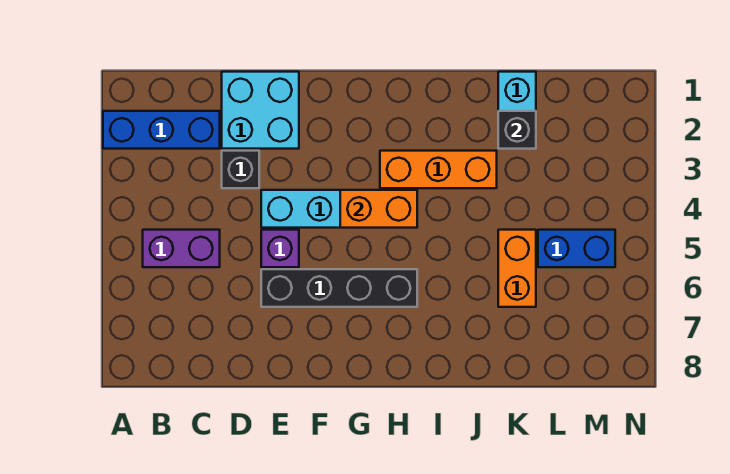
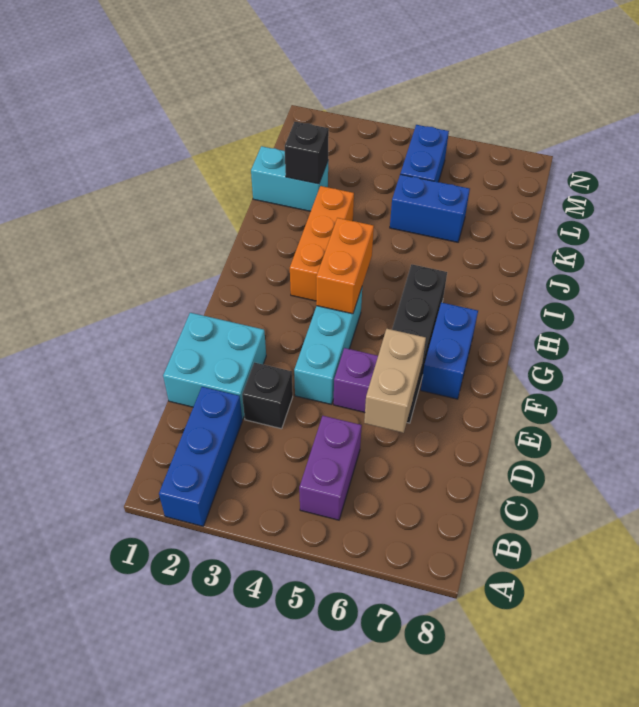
none -> tan 1x2 brick [364,329,426,433]
none -> blue 1x2 brick [421,302,478,399]
orange 1x2 brick [498,230,536,307] -> blue 1x2 brick [390,174,470,242]

